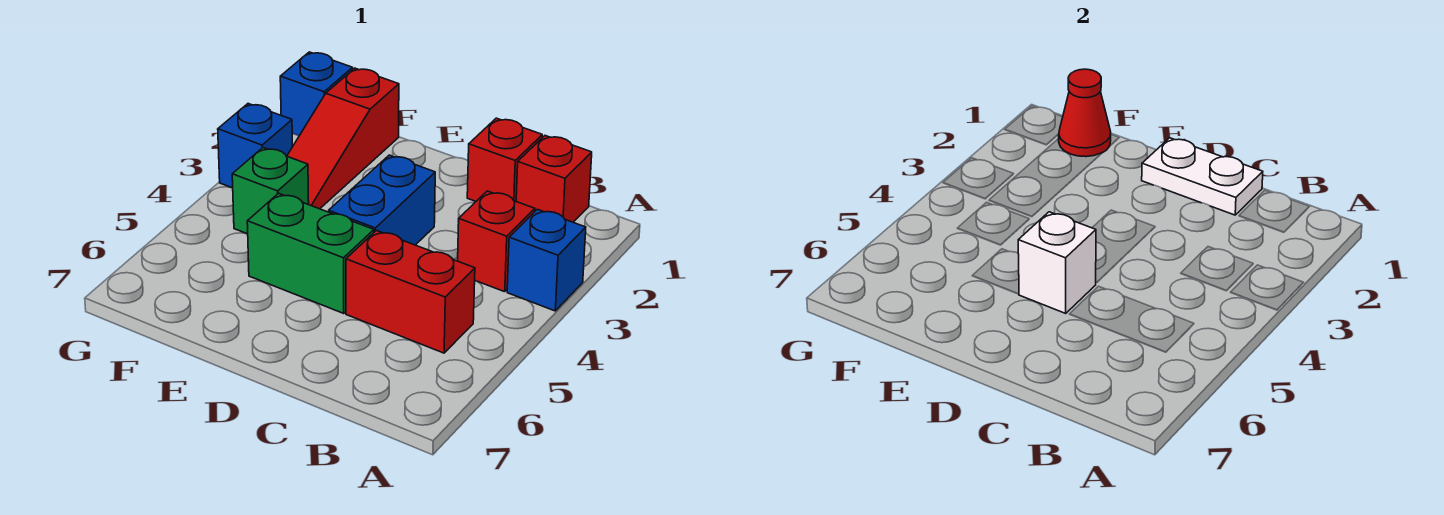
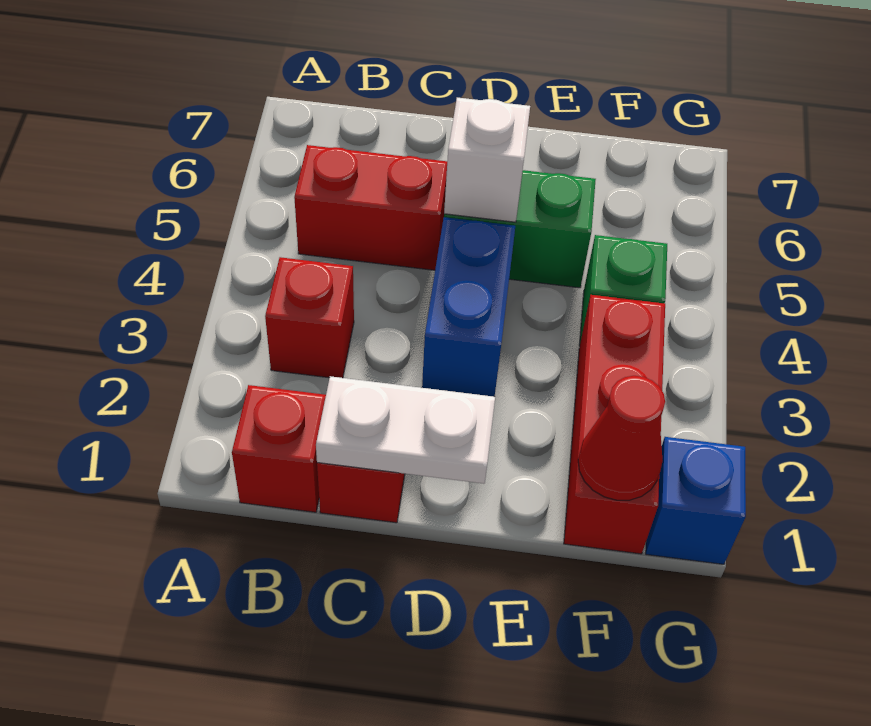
blue 1x1 brick [507,209,586,311] -> none
red 1x3 slope [287,68,399,209] -> red 1x3 brick [564,295,665,554]
blue 1x1 brick [218,104,293,188] -> none

